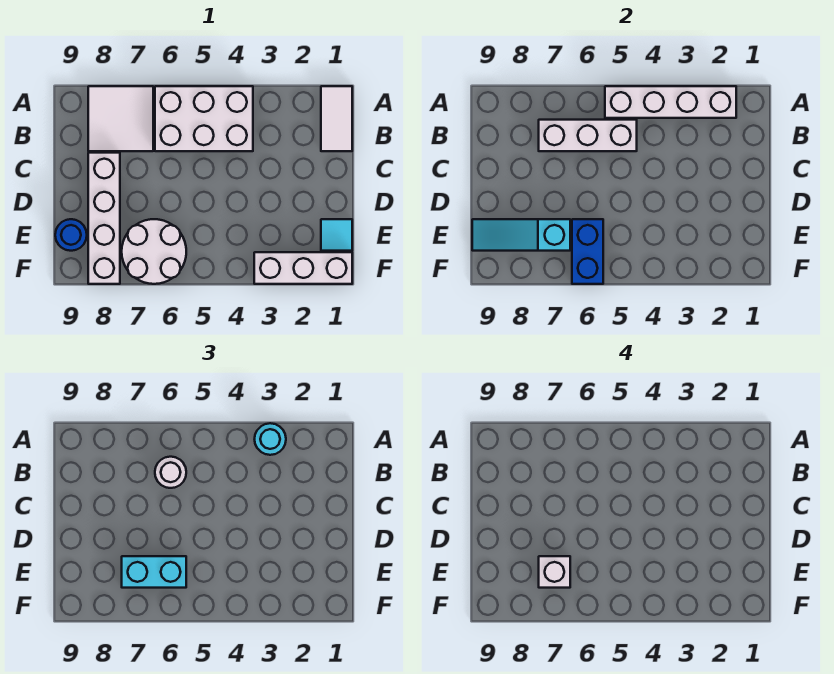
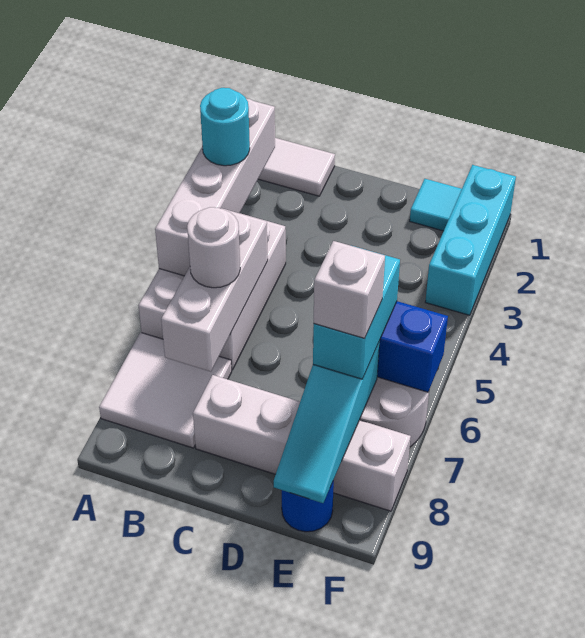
white 1x3 brick [254,252,352,284] -> cyan 1x3 brick [425,165,516,315]

